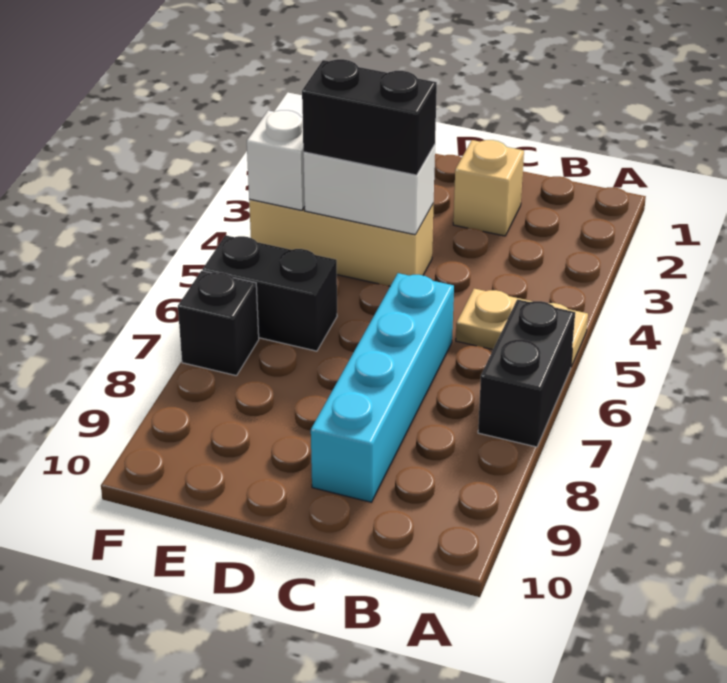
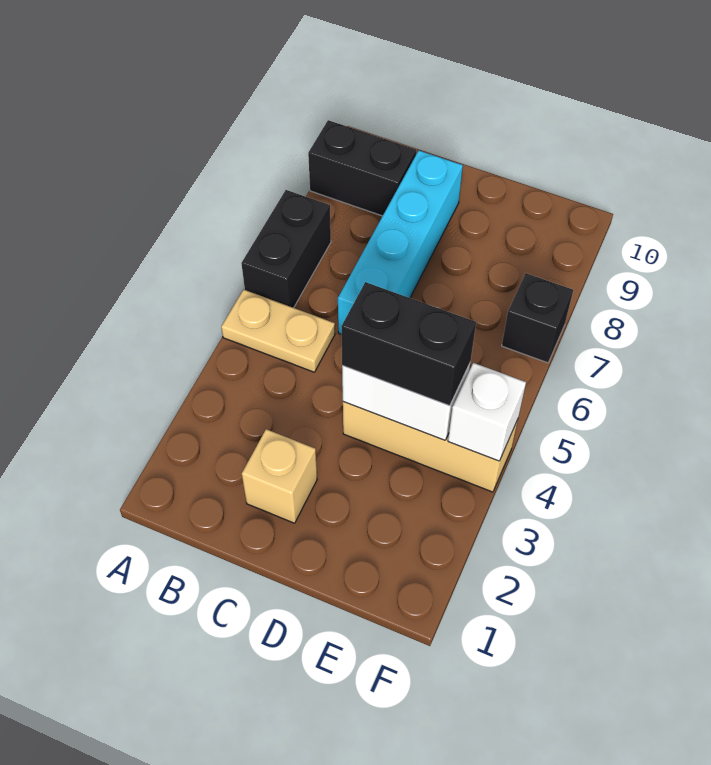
black 1x2 brick [203,235,337,351] -> black 1x2 brick moved to [308,120,416,216]

